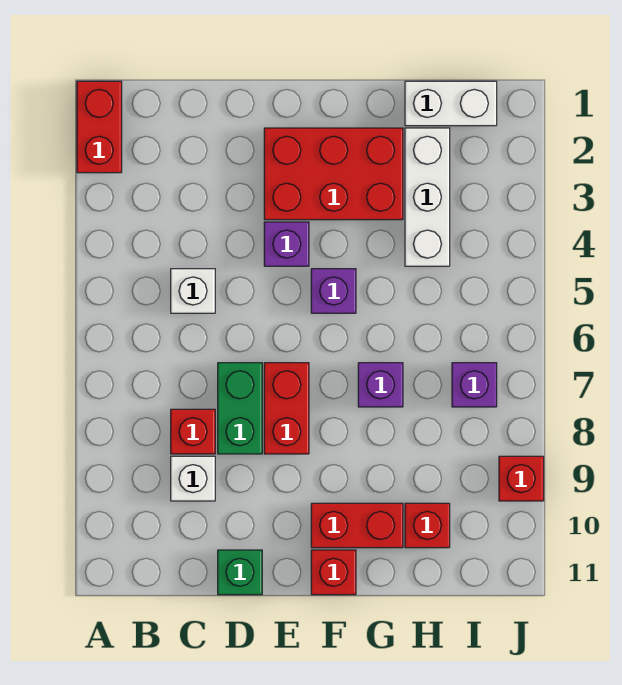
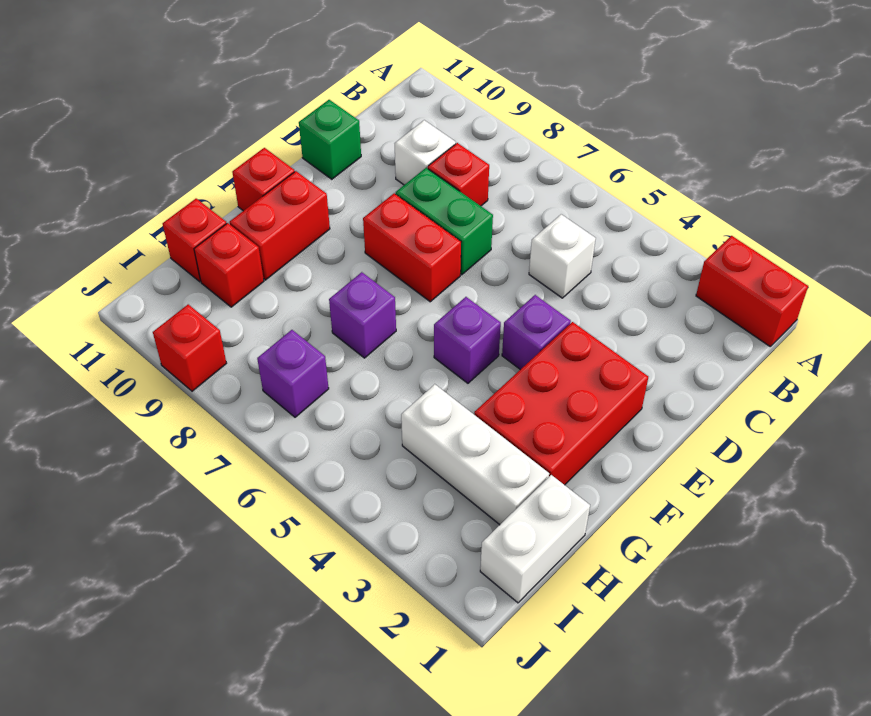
none -> red 1x1 brick [163,199,227,282]

